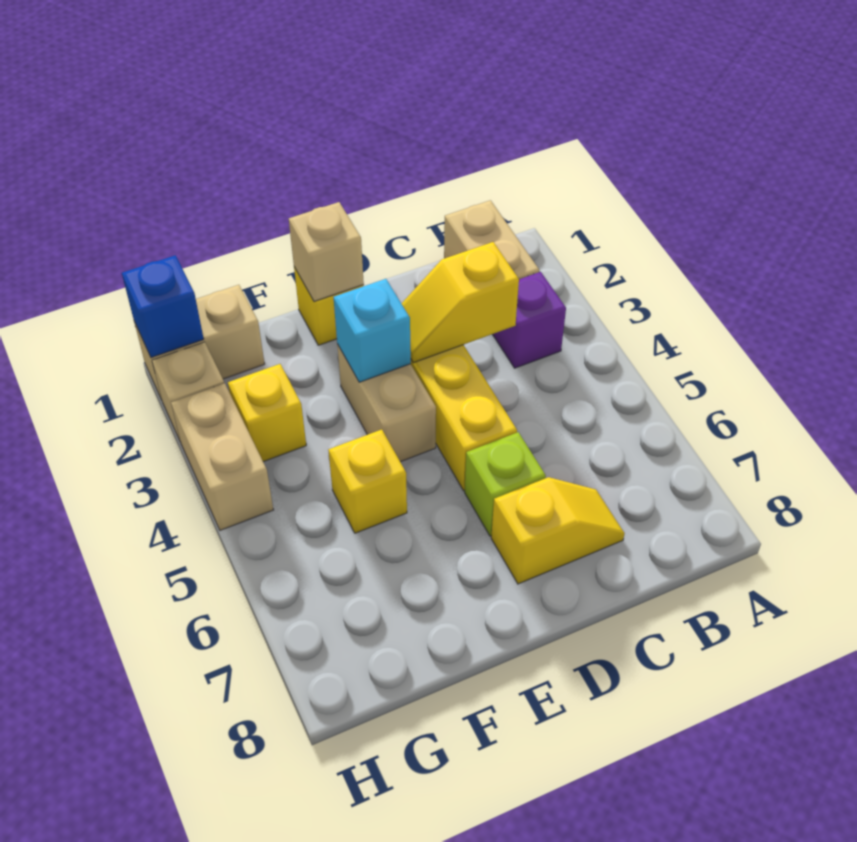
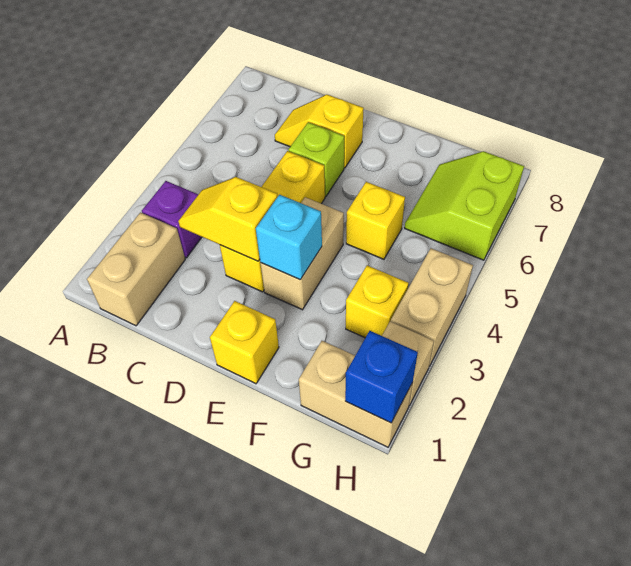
yellow 1x2 slope [401,242,519,363] -> yellow 1x2 slope turned to [178,177,278,261]
tan 1x1 brick [289,202,364,302] -> none
none -> lime 2x2 slope [405,151,524,260]

